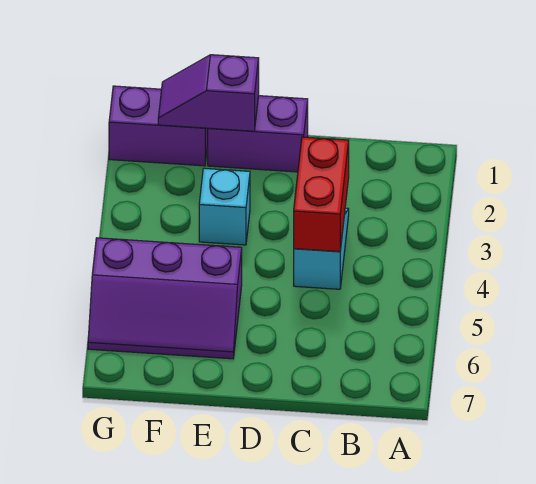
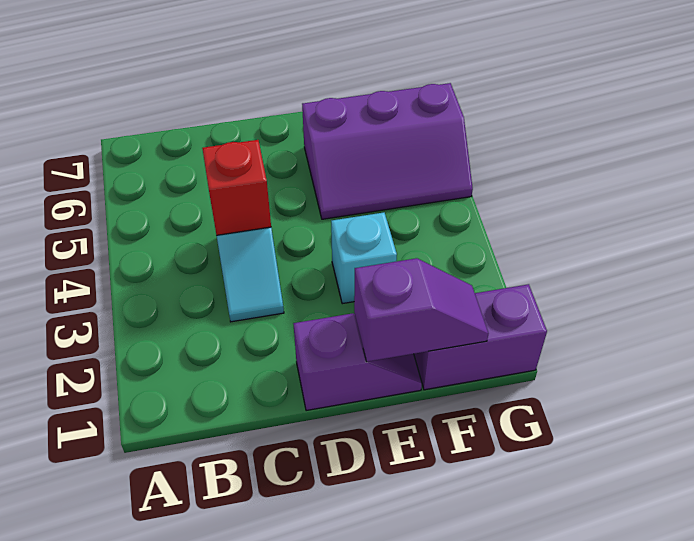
red 1x2 brick [294,137,349,252] -> red 1x1 brick [202,140,271,235]
purple 1x2 brick [208,96,308,172] -> purple 1x2 slope [293,313,422,411]
purple 2x3 slope [88,238,242,359] -> purple 2x3 slope turned to [302,83,473,219]

